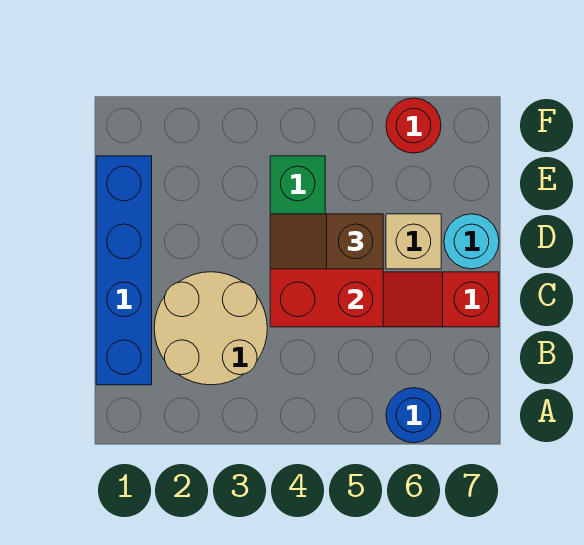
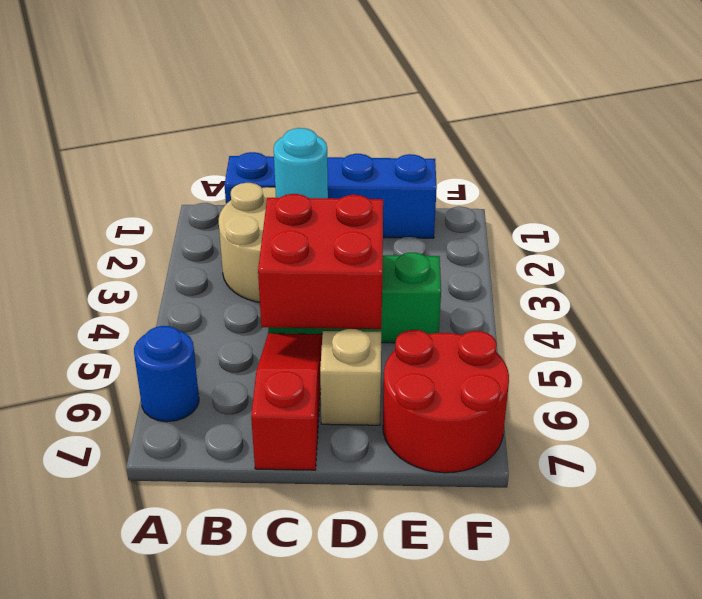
brown 1x2 slope [270,214,383,269] -> none
cyan 1x1 round brick [444,214,499,269] -> cyan 1x1 round brick moved to [274,128,328,198]
red 1x1 round brick [386,98,441,153] -> red 2x2 round brick [383,330,509,473]

